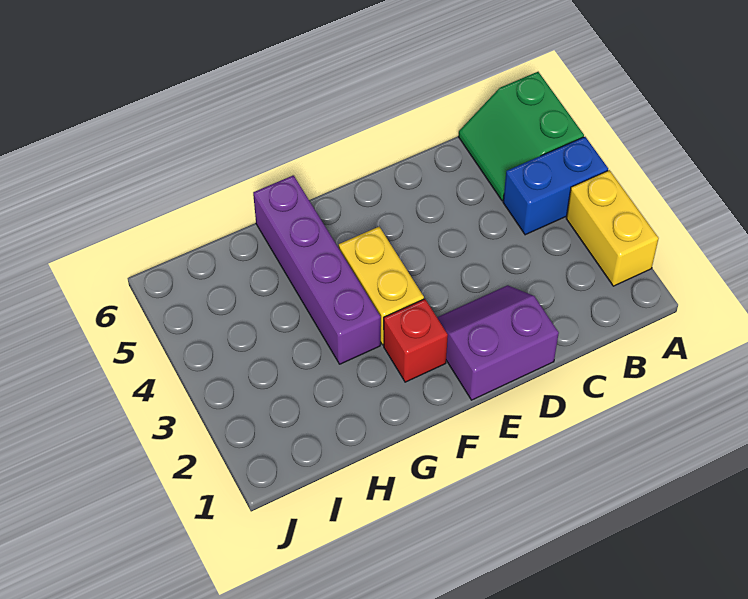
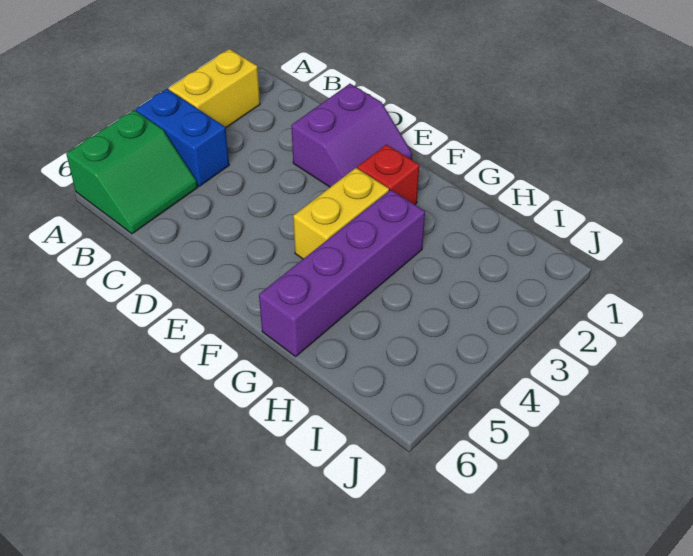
purple 2x2 slope [437,285,559,400] -> purple 2x2 slope turned to [291,84,412,187]

